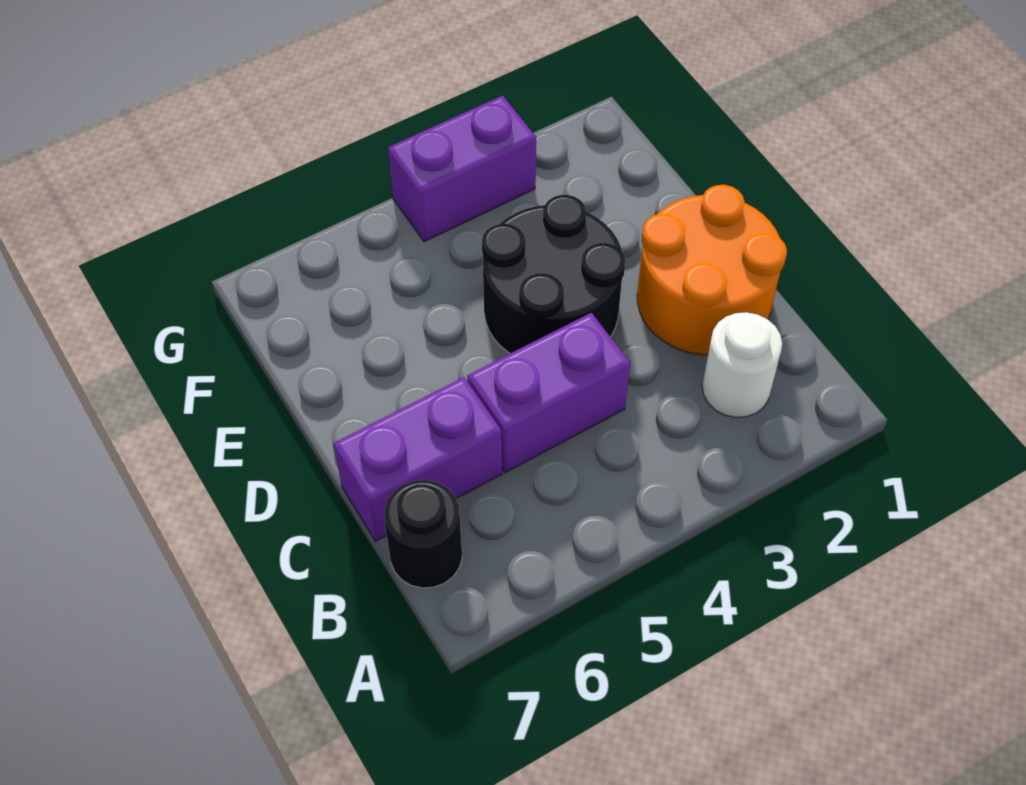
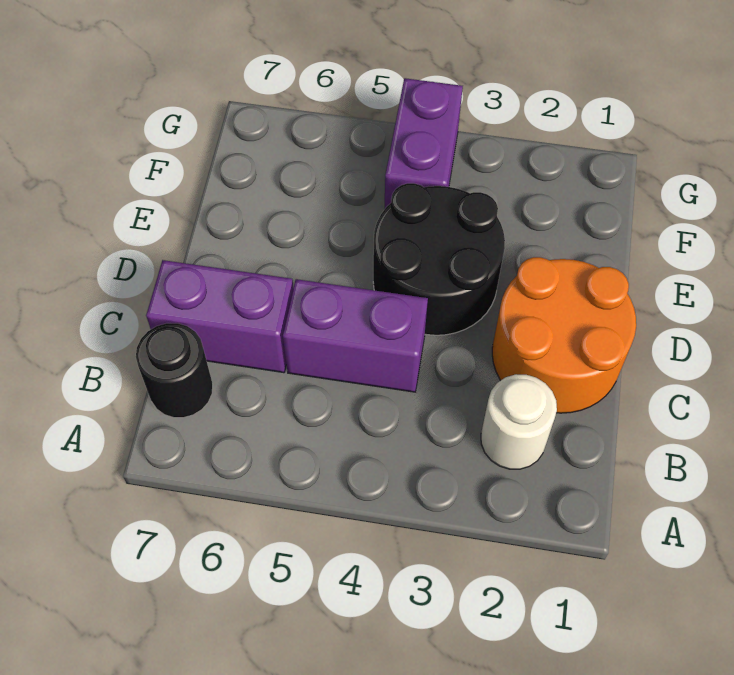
purple 1x2 brick [388,95,536,242] -> purple 1x2 brick turned to [384,78,463,210]

